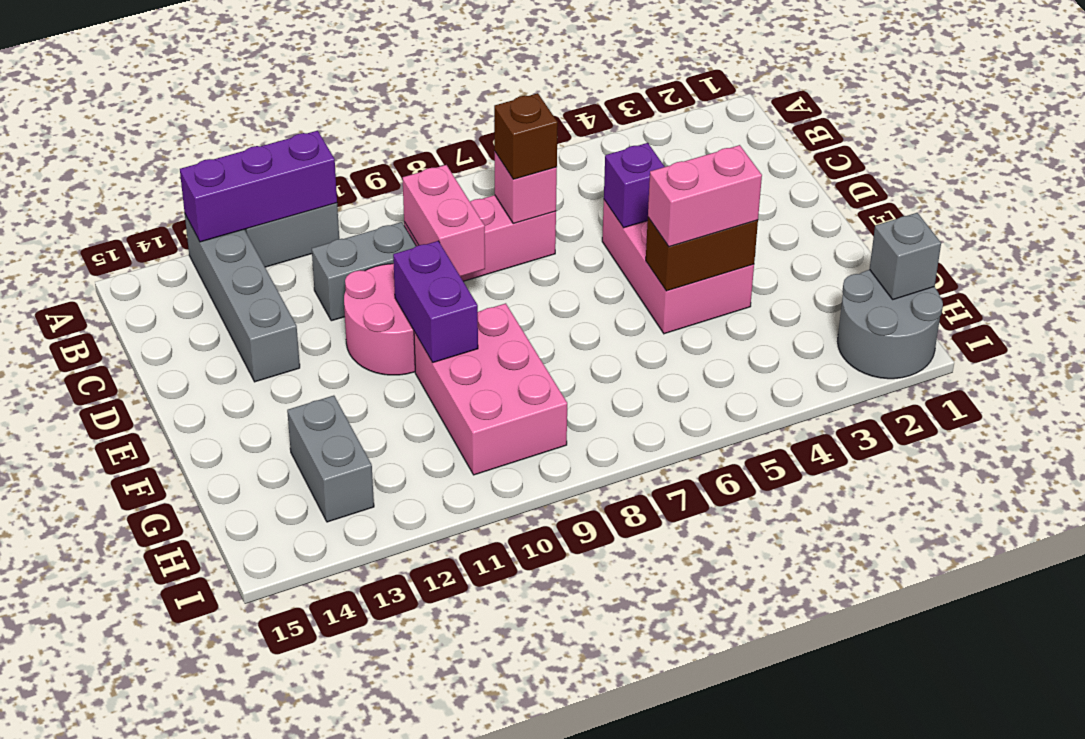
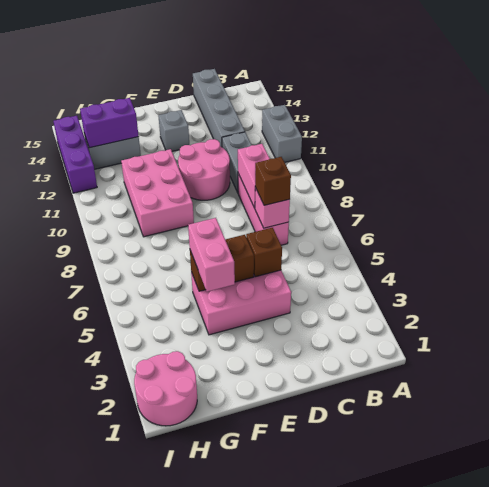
purple 1x3 brick [180,131,337,242] -> purple 1x3 brick moved to [53,116,97,193]
grey 1x4 brick [185,215,300,382] -> grey 1x4 brick turned to [193,69,245,147]
pink 1x2 brick [403,165,485,276] -> pink 1x2 brick turned to [238,144,270,208]
purple 1x1 brick [604,143,665,228] -> brown 1x1 brick [246,228,282,277]
purple 1x2 brick [393,241,478,362] -> purple 1x2 brick moved to [80,98,139,148]
brown 1x2 brick [646,218,758,291] -> brown 1x2 brick turned to [190,235,254,291]
pink 2x3 brick [414,303,567,475] -> pink 2x3 brick turned to [121,149,194,237]
grey 2x2 round brick [838,270,943,379] -> pink 2x2 round brick [134,351,197,426]
grey 1x1 brick [870,213,941,299] -> grey 1x1 brick moved to [158,110,189,151]

